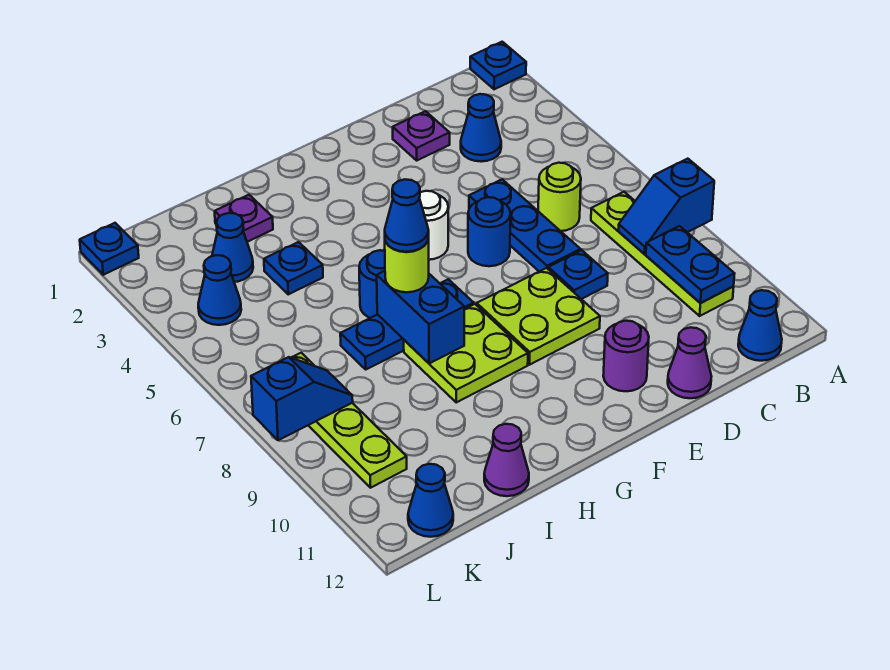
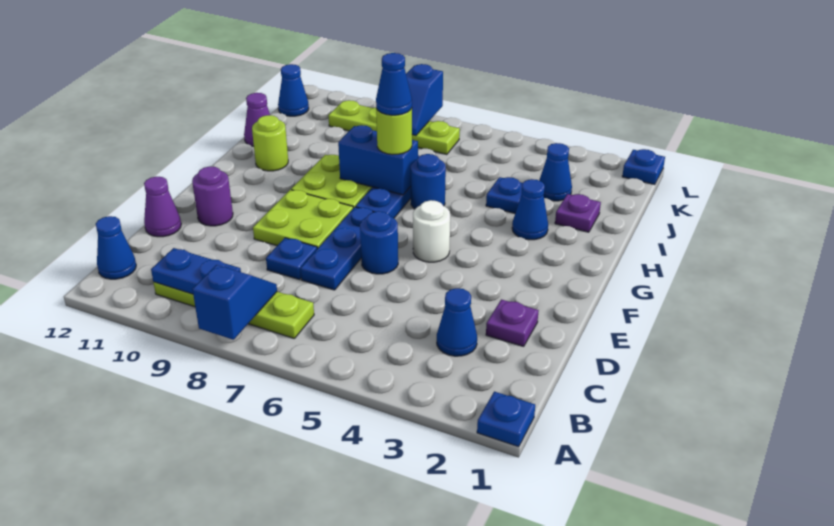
lime 1x1 round brick [538,163,581,231] -> lime 1x1 round brick moved to [252,115,288,171]
blue 1x3 plate [469,179,581,271] -> blue 1x3 plate turned to [300,207,372,290]
blue 1x1 cone [198,255,241,325] -> blue 1x1 cone moved to [512,179,548,240]

